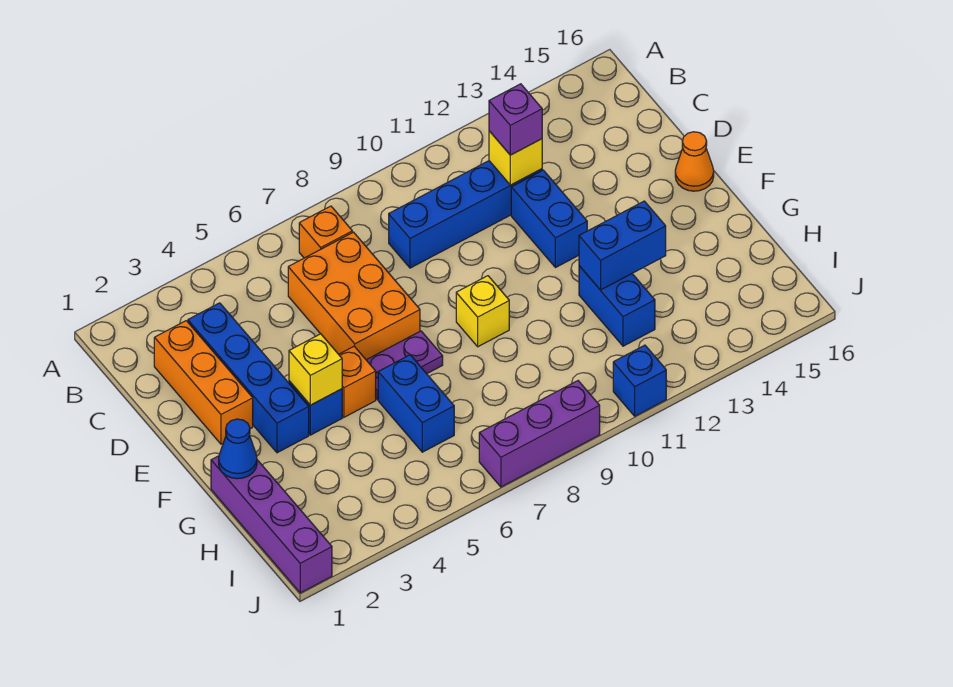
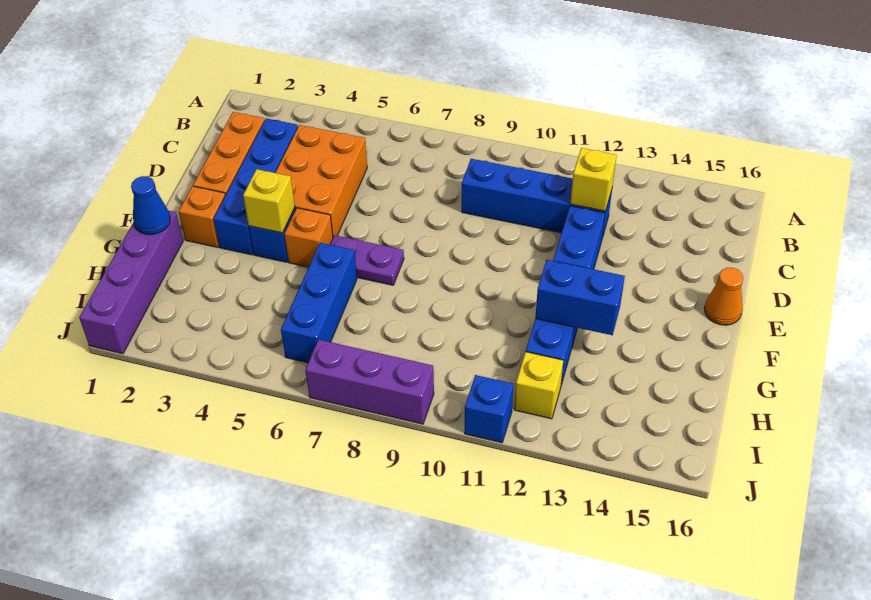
orange 1x1 brick [299,206,352,258] -> orange 1x1 brick moved to [179,186,226,247]
orange 2x3 brick [288,232,420,360] -> orange 2x3 brick moved to [275,125,367,237]
purple 1x1 brick [489,84,542,155] -> none
yellow 1x1 brick [456,276,509,347] -> yellow 1x1 brick moved to [514,352,564,419]
blue 1x2 brick [378,355,454,452] -> blue 1x3 brick [281,243,357,363]

